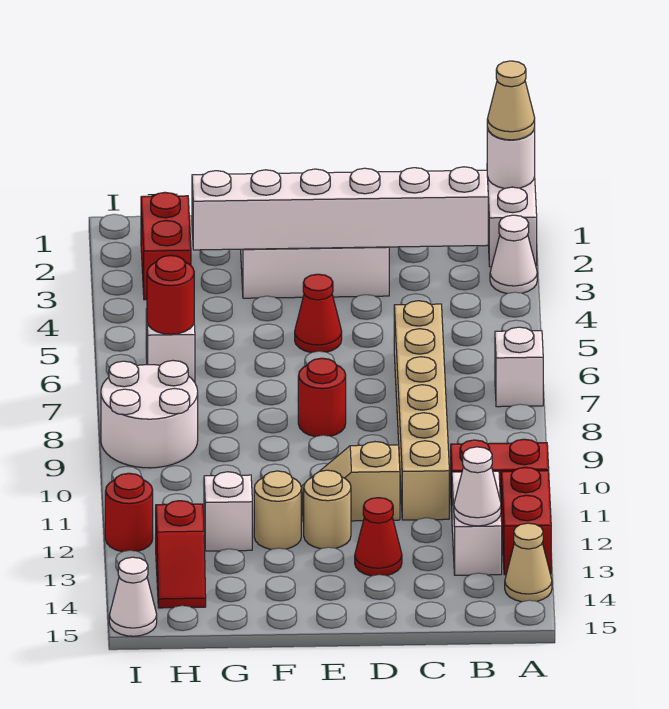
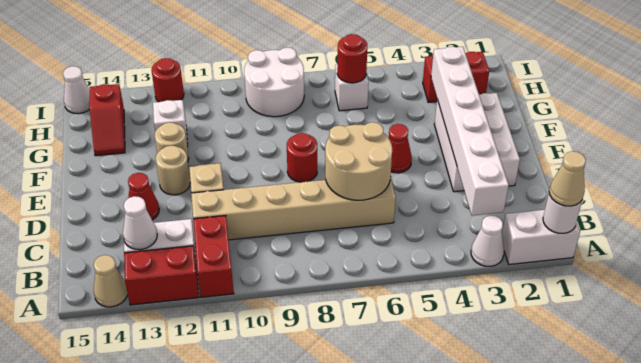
white 1x1 brick [495,327,543,407] -> none
none -> tan 2x2 round brick [325,122,392,200]
red 1x2 slope [156,501,206,608] -> red 1x2 slope turned to [89,84,125,156]

